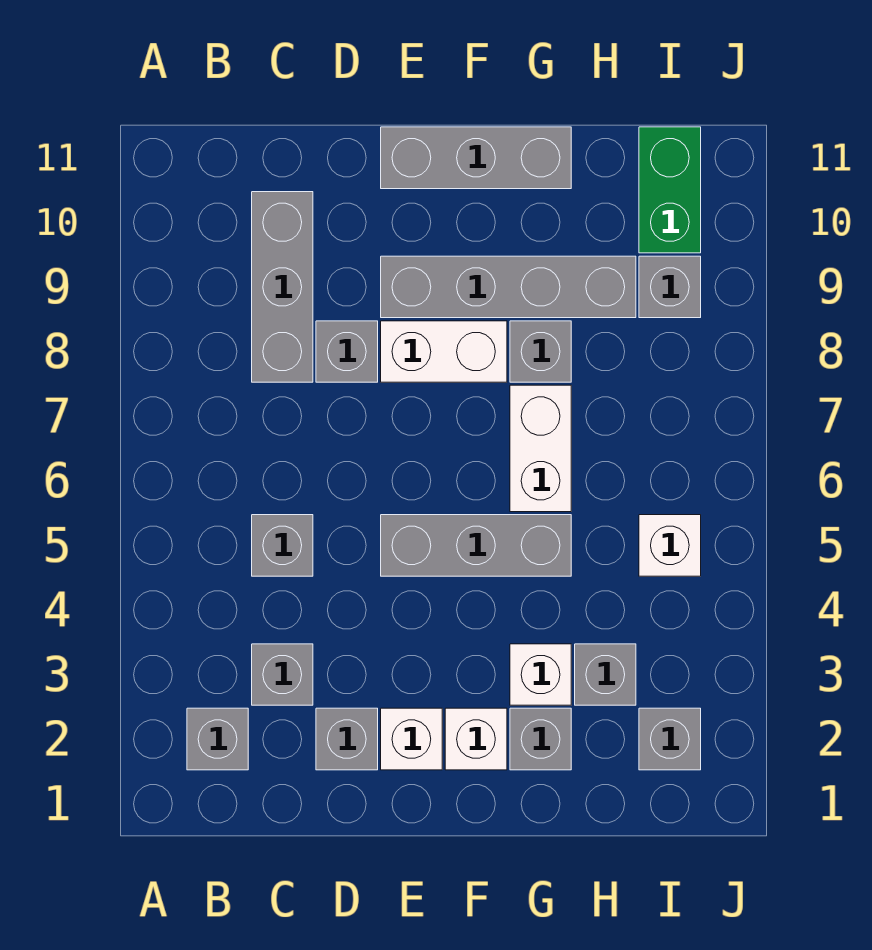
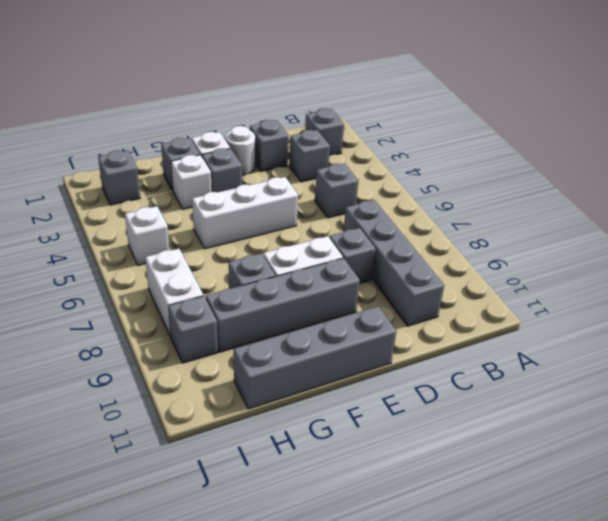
grey 1x3 brick [252,192,313,382] -> grey 1x4 brick [343,200,444,326]
white 1x1 brick [381,708,442,770] -> white 1x1 round brick [225,126,255,175]
grey 1x3 brick [381,515,571,576] -> white 1x3 brick [192,177,298,249]
grey 1x3 brick [381,127,571,189] -> grey 1x4 brick [234,306,396,409]
white 1x2 brick [510,385,571,512] -> white 1x2 brick moved to [145,249,203,336]
grey 1x1 brick [575,644,636,705] -> grey 1x1 brick moved to [202,148,242,192]
green 1x2 brick [639,127,701,253] -> none

